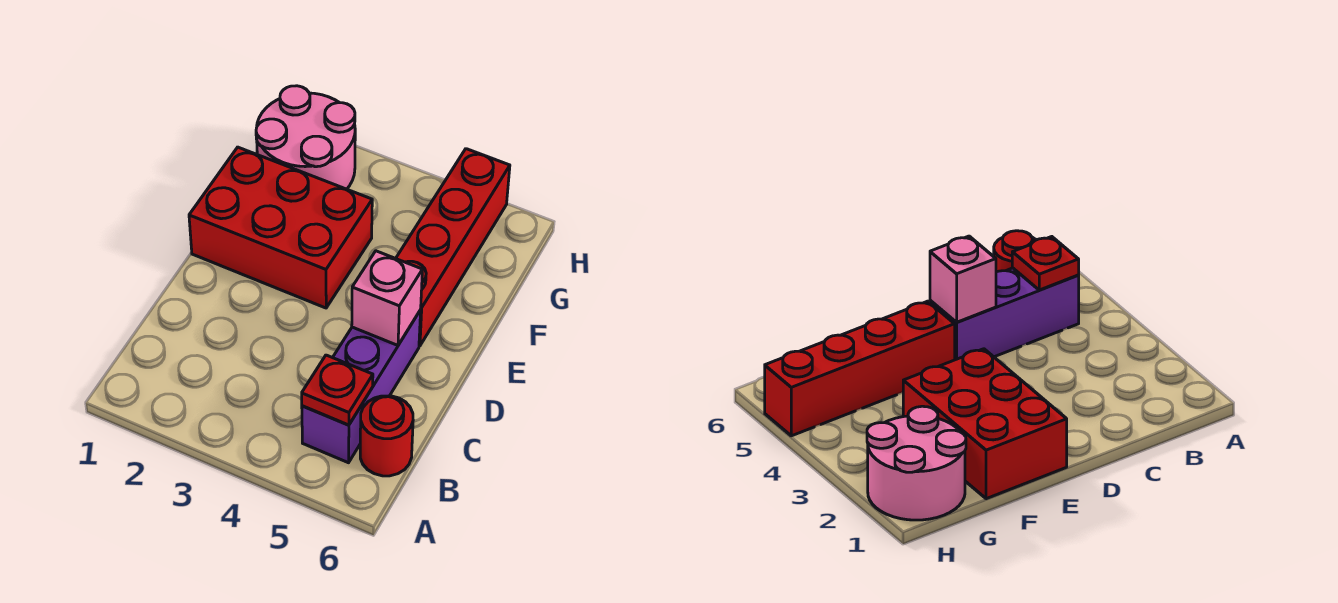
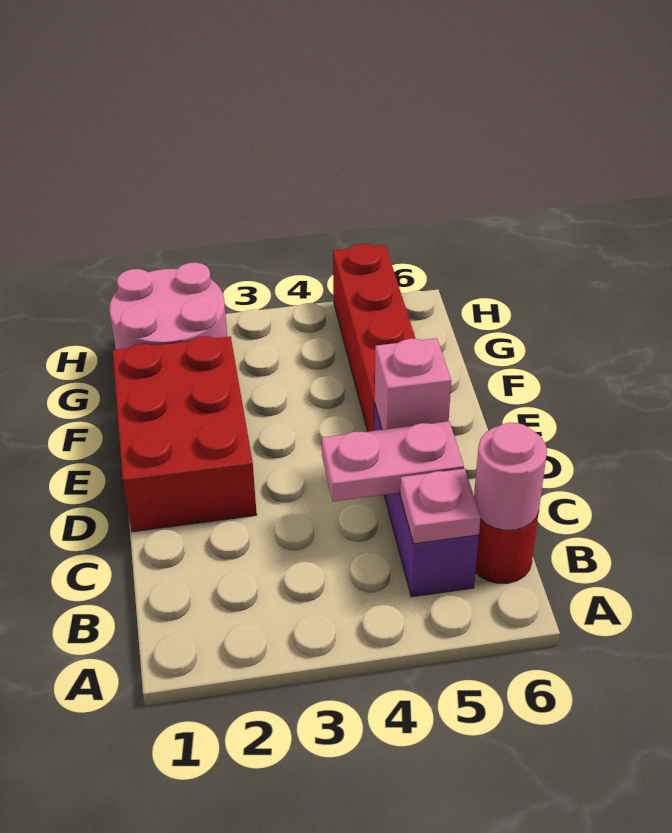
red 1x1 plate [302,355,373,425] -> pink 1x1 plate [400,469,481,544]
none -> pink 1x1 round brick [474,423,547,530]
none -> pink 1x2 plate [322,421,464,501]
red 2x3 brick [189,147,372,308] -> red 2x3 brick turned to [113,336,257,532]

